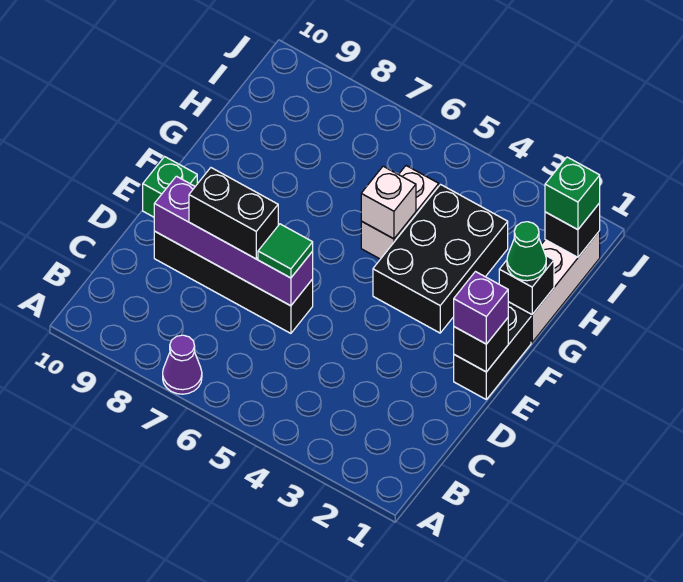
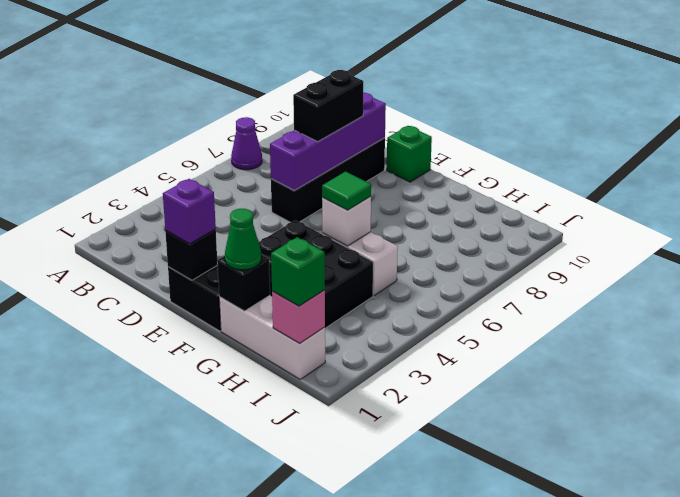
green 1x1 tile [258,224,313,278] -> green 1x1 tile moved to [322,171,371,210]
black 1x1 brick [545,203,600,257] -> pink 1x1 brick [272,290,325,343]

